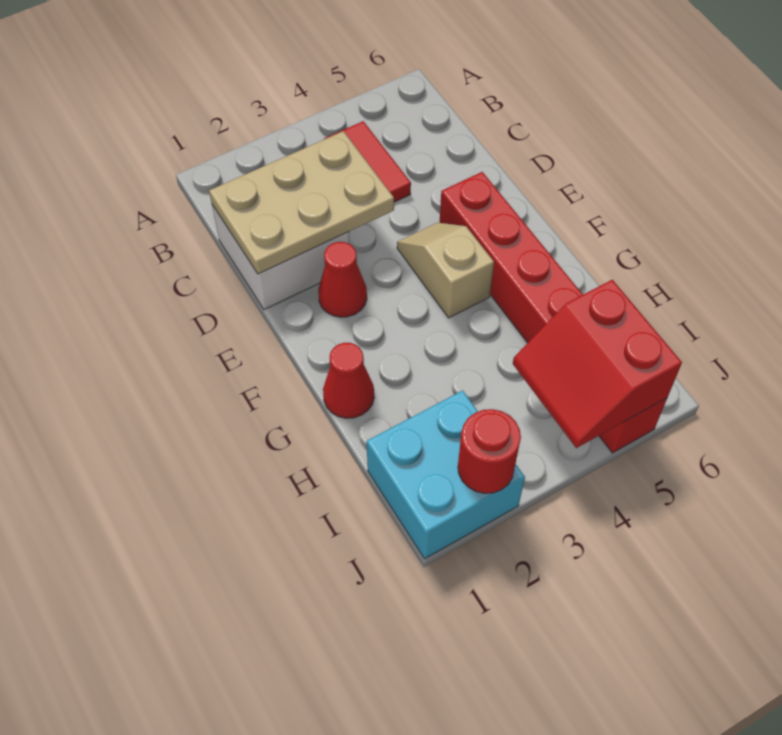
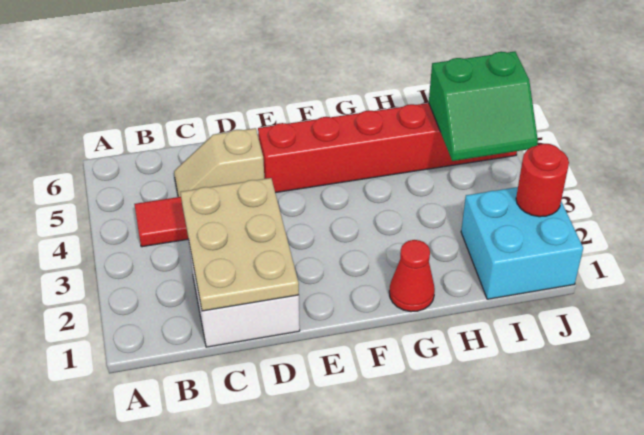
red 1x1 cone [318,242,367,317] -> none
tan 1x2 slope [397,223,494,318] -> tan 1x2 slope moved to [174,128,264,197]
red 2x2 slope [513,280,682,448] -> green 2x2 slope [429,52,538,161]

